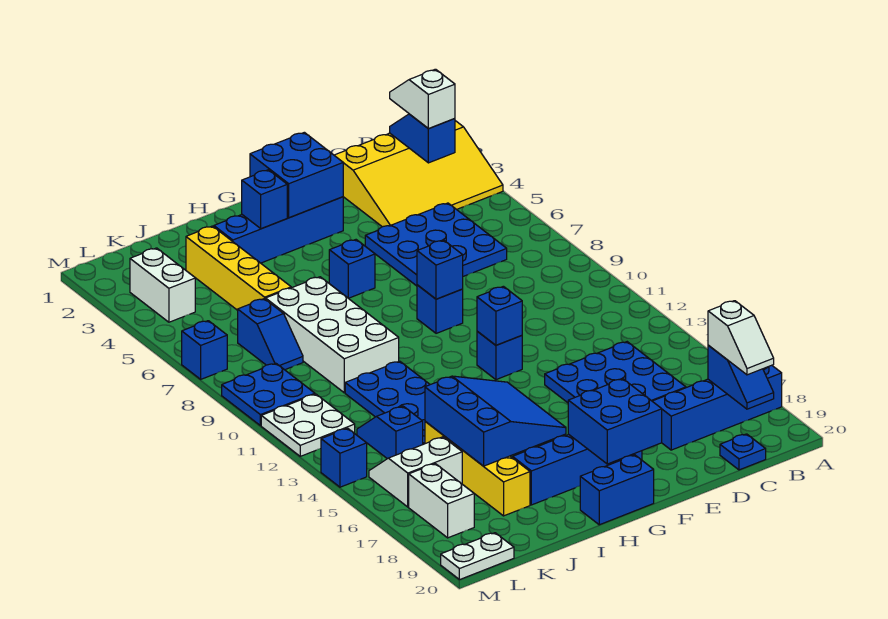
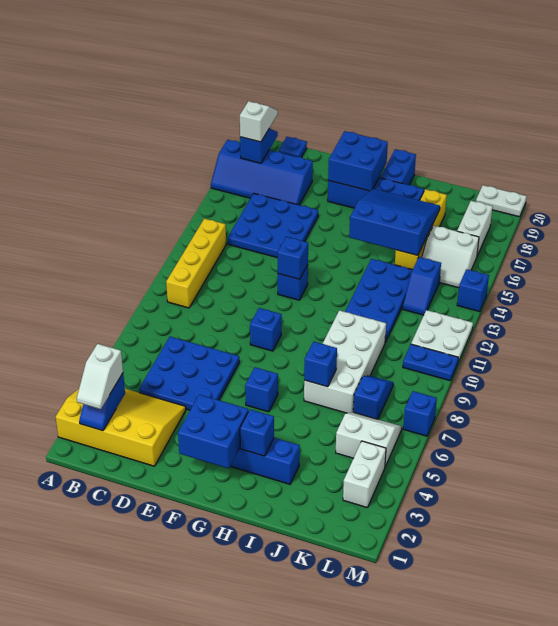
blue 1x1 brick [417,240,463,299] -> blue 1x1 brick moved to [304,342,337,387]
blue 1x2 brick [580,455,654,525] -> blue 1x2 brick turned to [381,149,416,185]
blue 3x3 slope [425,376,566,466] -> blue 3x3 slope turned to [349,189,440,255]
yellow 1x4 brick [186,226,291,310] -> yellow 1x4 brick moved to [166,219,226,308]
none -> white 2x2 slope [336,412,402,467]
blue 2x2 plate [222,363,315,426] -> blue 1x2 plate [403,344,458,381]

